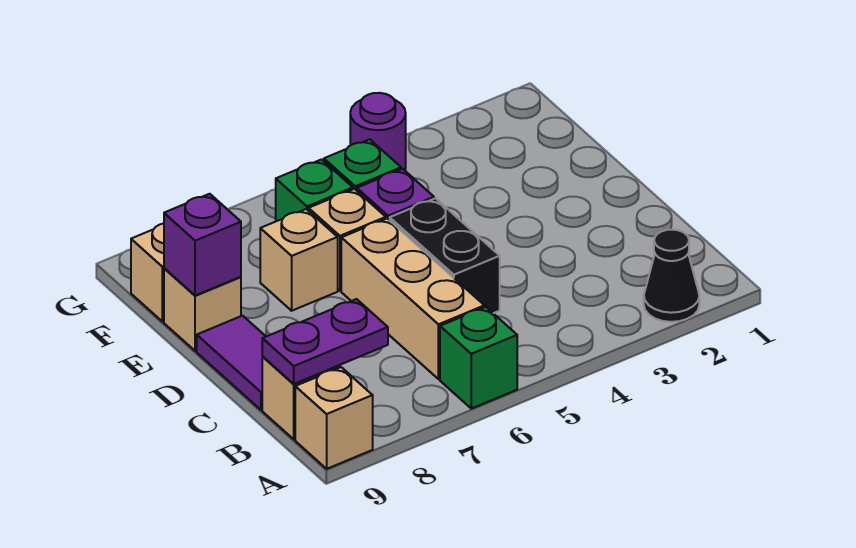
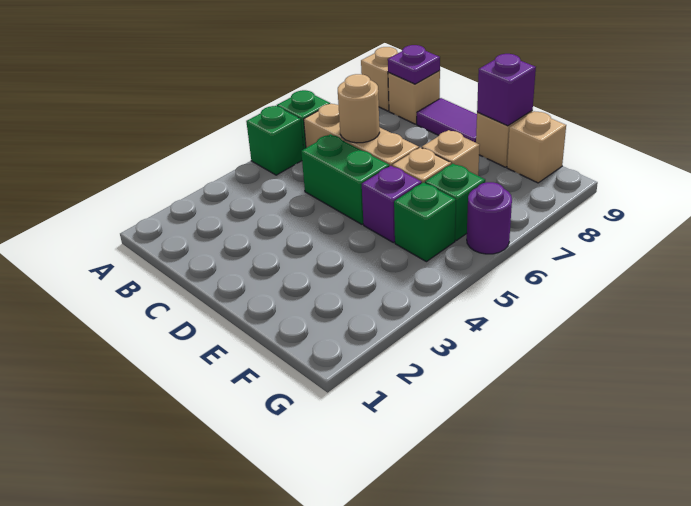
black 1x1 cone [644,230,699,322] -> none
none -> green 1x1 brick [246,106,304,175]
purple 1x2 plate [262,299,388,384] -> purple 1x1 plate [388,45,440,84]
black 1x2 brick [390,198,500,313] -> green 1x2 brick [301,134,389,224]
none -> tan 1x1 round brick [338,74,380,143]
purple 1x1 round brick [350,93,406,170] -> purple 1x1 round brick moved to [467,182,512,254]

